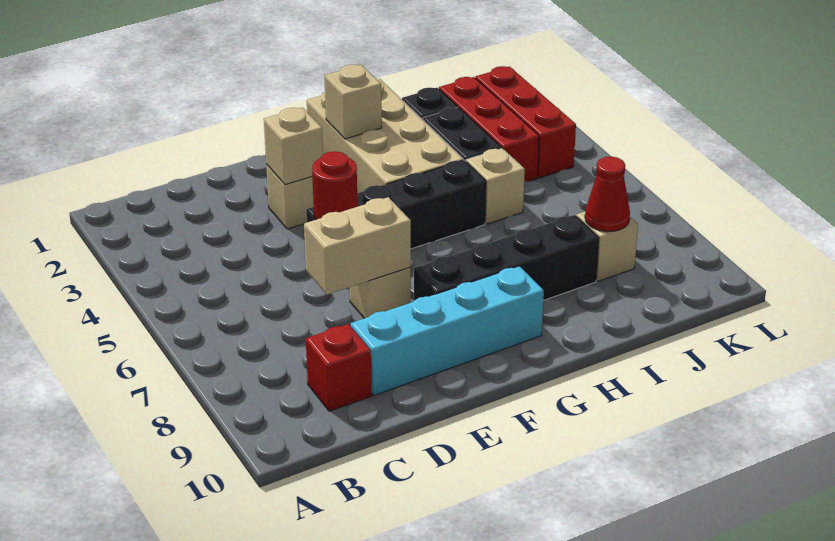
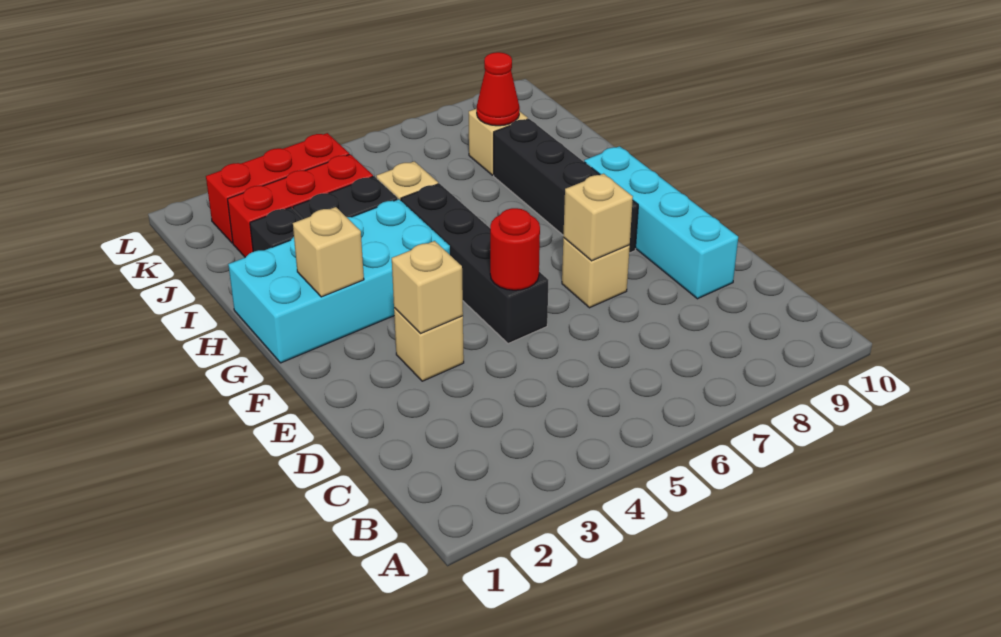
red 1x1 brick [306,324,372,411] -> none
tan 1x2 brick [304,197,411,295] -> tan 1x1 brick [563,174,633,261]
tan 2x4 brick [307,79,463,193] -> cyan 2x4 brick [228,199,450,363]

